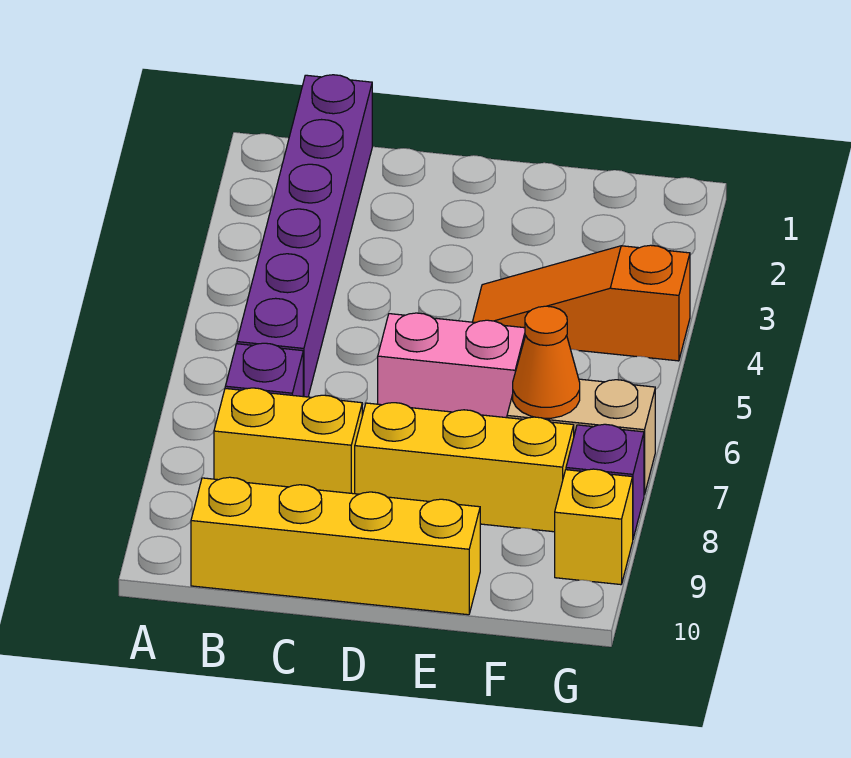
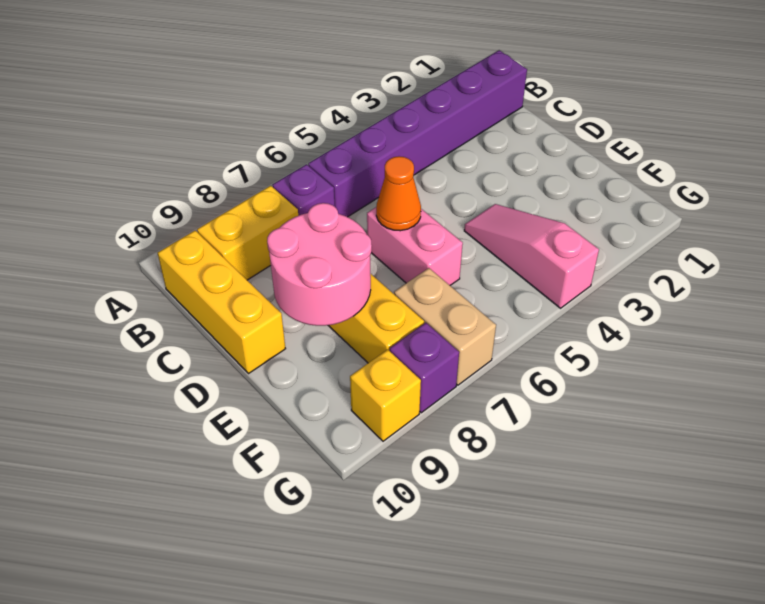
yellow 1x2 brick [214,388,362,494] -> yellow 1x2 brick turned to [197,186,298,280]
yellow 1x4 brick [191,477,480,615] -> yellow 1x3 brick [158,231,286,374]
none -> pink 2x2 round brick [267,203,372,326]
orange 1x3 slope [473,245,690,361] -> pink 1x3 slope [464,204,599,308]
orange 1x1 cone [513,306,580,418] -> orange 1x1 cone moved to [376,156,421,231]

